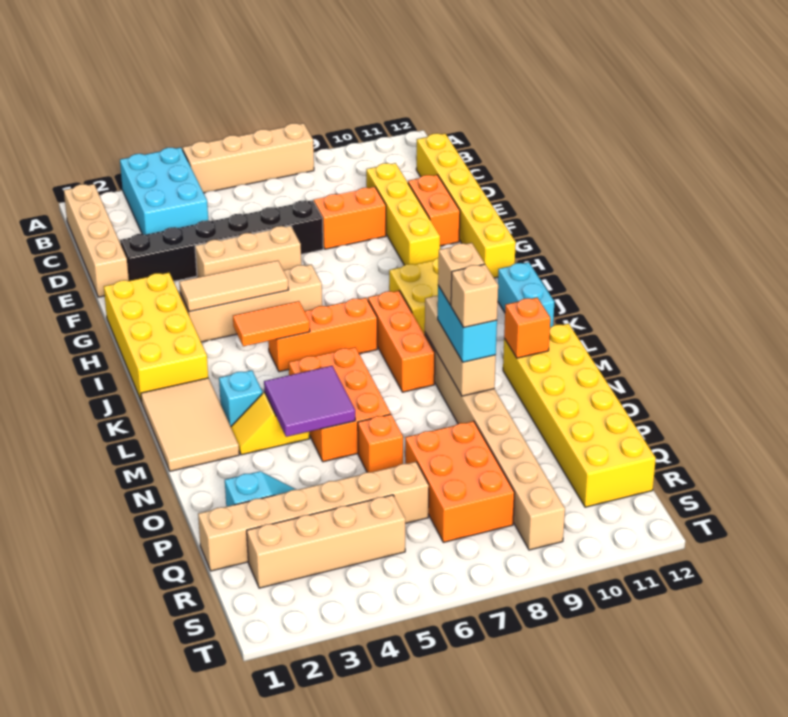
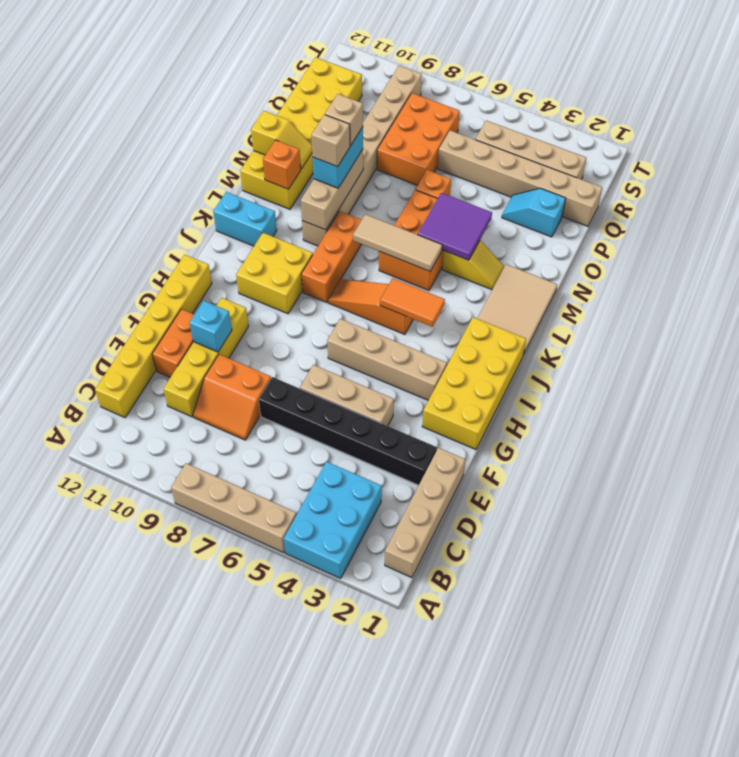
tan 1x3 tile [179,261,288,312] -> tan 1x3 tile moved to [353,214,442,271]
orange 1x3 brick [268,298,377,372] -> orange 1x3 slope [328,279,413,334]
cyan 1x2 brick [498,262,554,328] -> cyan 1x2 brick turned to [213,192,277,246]
cyan 1x1 brick [219,370,262,426] -> cyan 1x1 brick moved to [189,301,232,352]
none -> yellow 1x2 slope [251,111,312,169]

